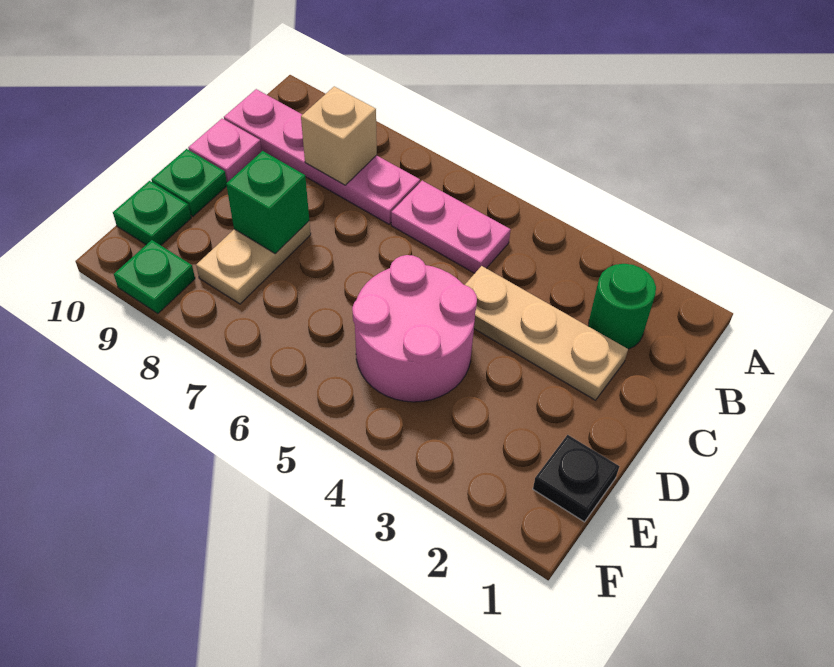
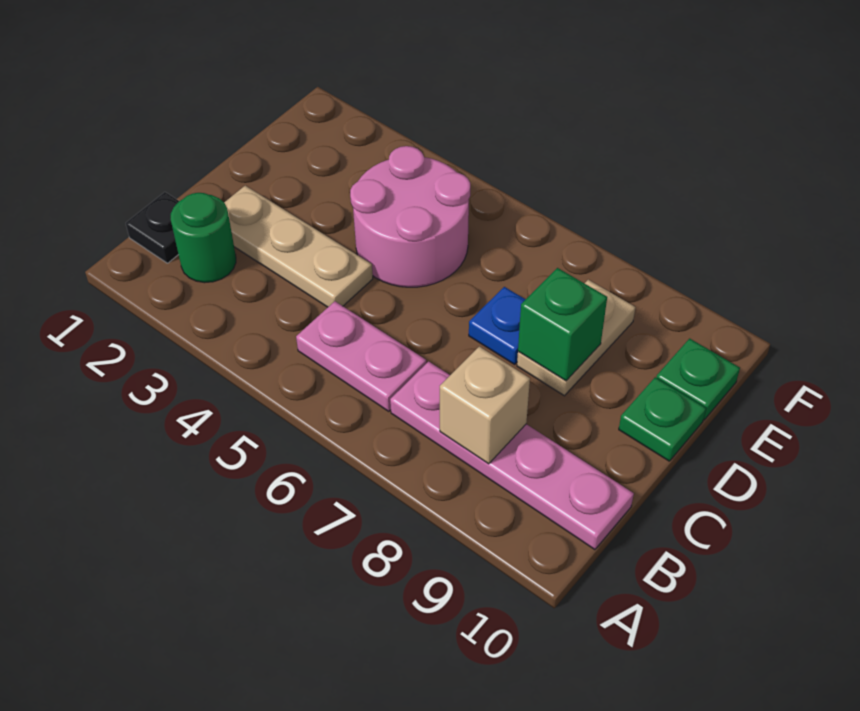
pink 1x1 plate [188,119,262,182] -> none
none -> blue 1x1 plate [469,287,526,364]
black 1x1 plate [533,435,619,522] -> black 1x1 plate moved to [126,192,179,263]
green 1x1 plate [114,240,195,314] -> none

